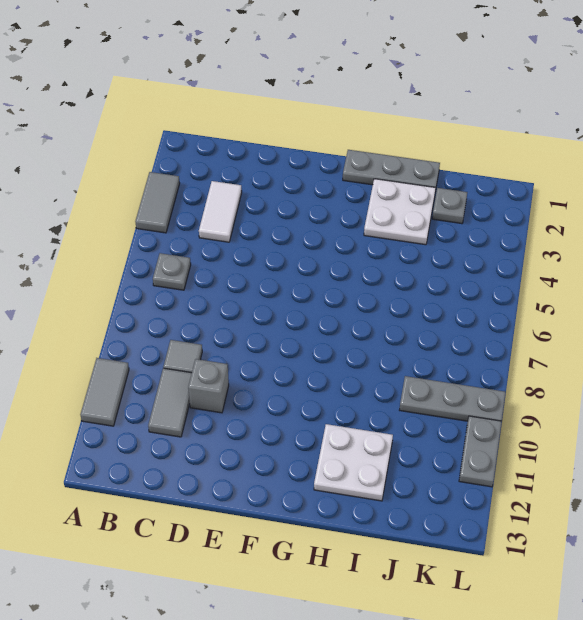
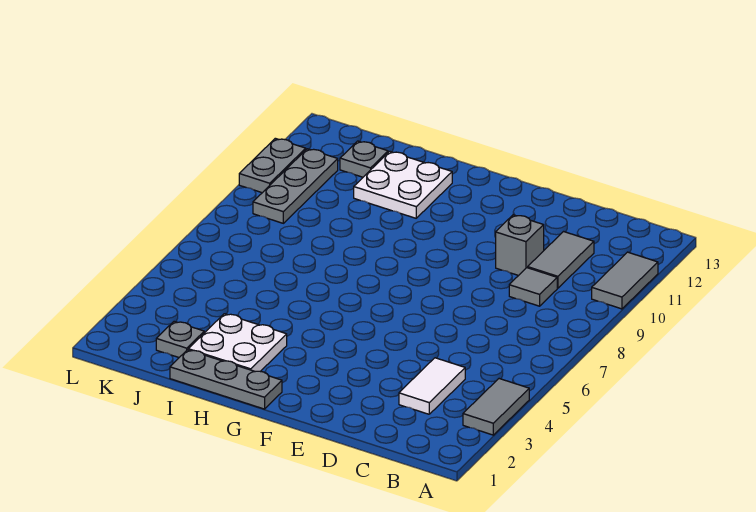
grey 1x1 plate [153,253,191,290] -> grey 1x1 plate moved to [340,141,388,177]
grey 1x3 plate [400,376,506,421] -> grey 1x3 plate turned to [253,149,338,223]

